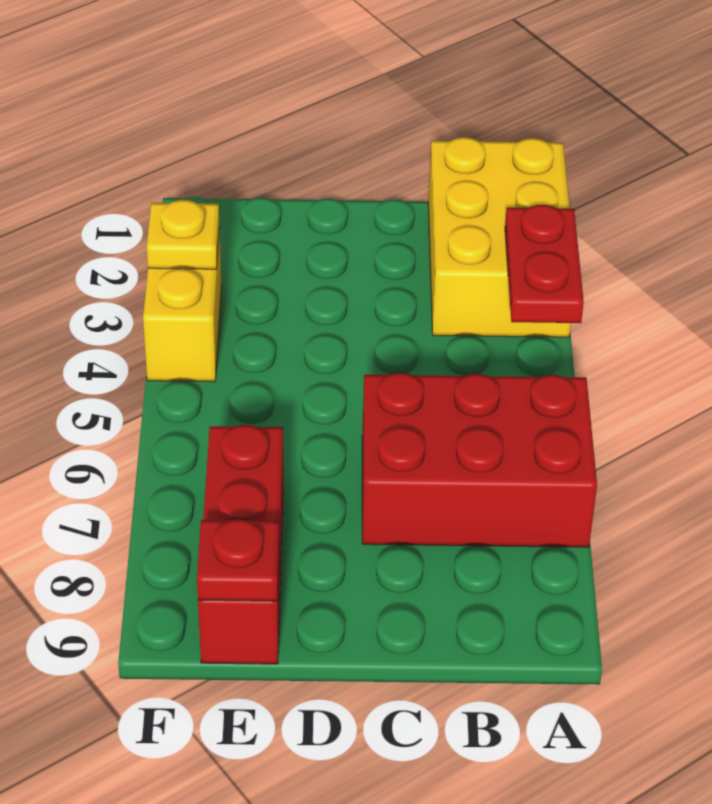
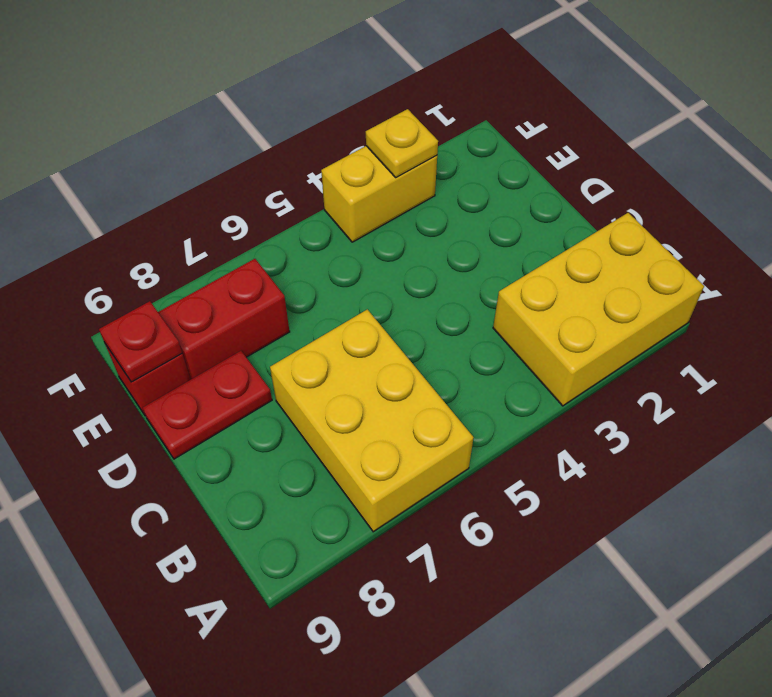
red 1x2 plate [505,205,584,323] -> red 1x2 plate moved to [143,351,272,459]
red 2x3 brick [362,373,597,547] -> yellow 2x3 brick [270,309,474,532]

